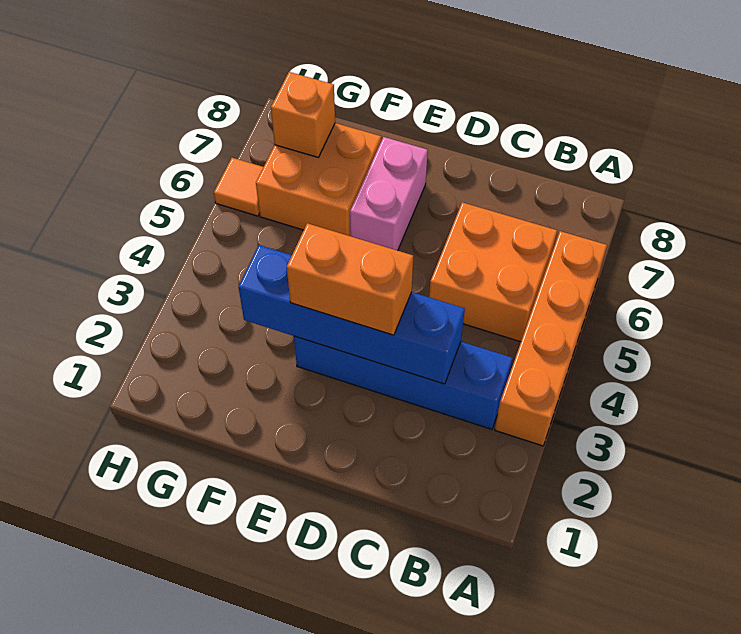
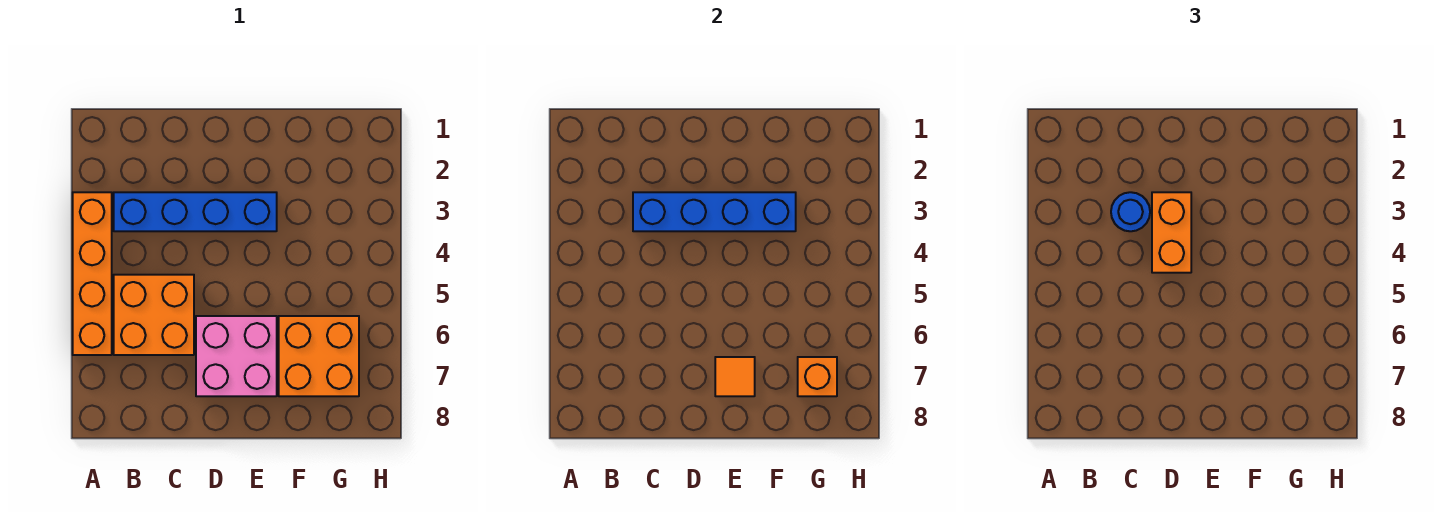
none -> blue 1x1 round brick [1111,192,1150,231]
orange 1x2 brick [287,223,413,335] -> orange 1x2 brick turned to [1152,192,1191,273]
pink 1x2 brick [350,137,428,251] -> pink 2x2 brick [196,316,277,396]
orange 1x1 tile [214,158,263,216] -> orange 1x1 tile moved to [715,357,755,396]

